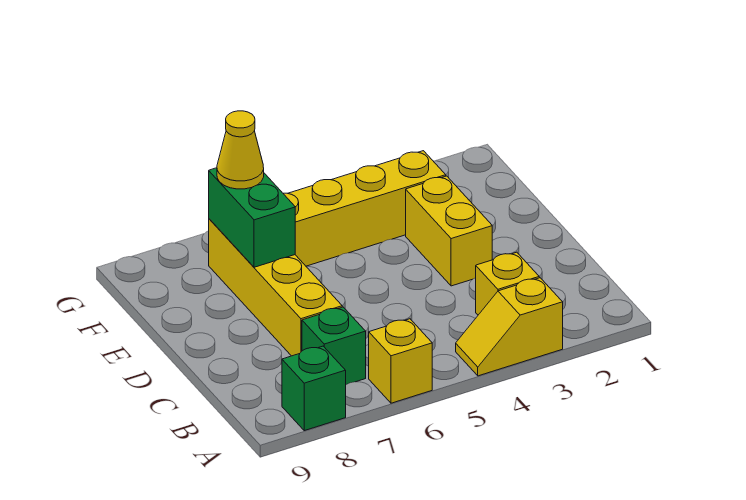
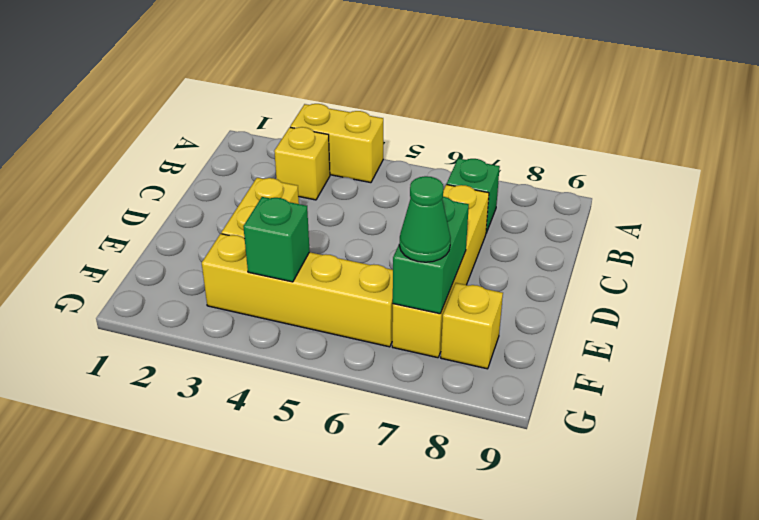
yellow 1x2 slope [456,278,563,376] -> yellow 1x2 brick [290,104,383,183]
yellow 1x1 brick [369,319,432,403] -> yellow 1x1 brick moved to [441,283,503,369]
green 1x1 brick [282,346,346,431] -> green 1x1 brick moved to [243,197,310,282]
yellow 1x1 cone [217,111,264,189] -> green 1x1 cone [399,176,451,262]

